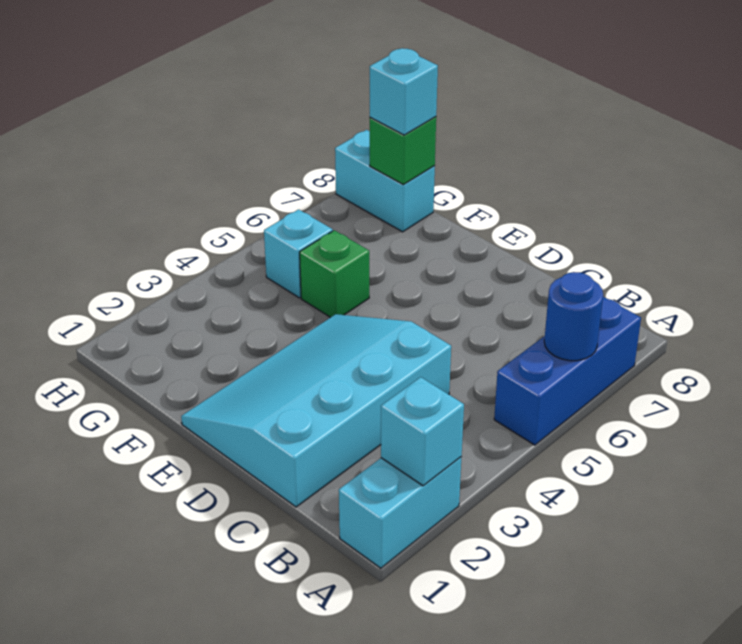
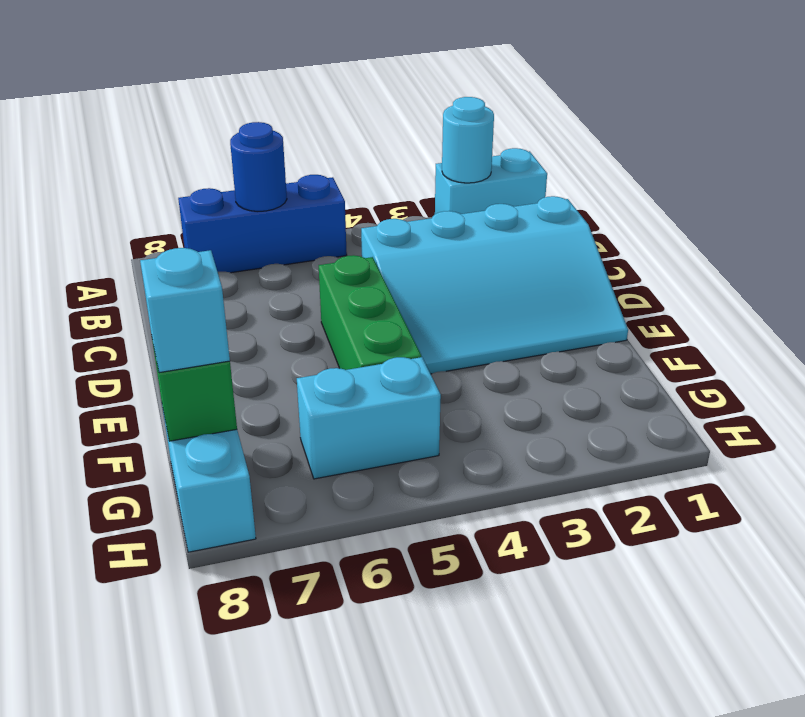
cyan 1x1 brick [381,377,464,486] -> cyan 1x1 round brick [442,97,494,183]
green 1x1 brick [300,230,369,317] -> green 1x3 brick [319,255,421,370]
cyan 1x1 brick [264,209,333,298] -> cyan 1x2 brick [297,357,441,479]

